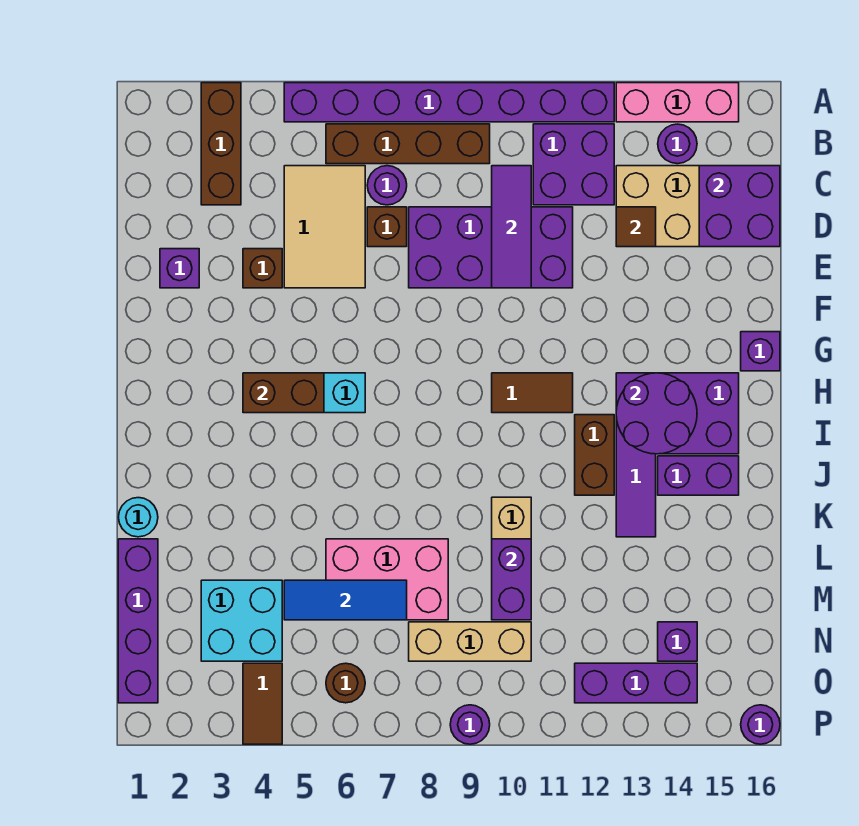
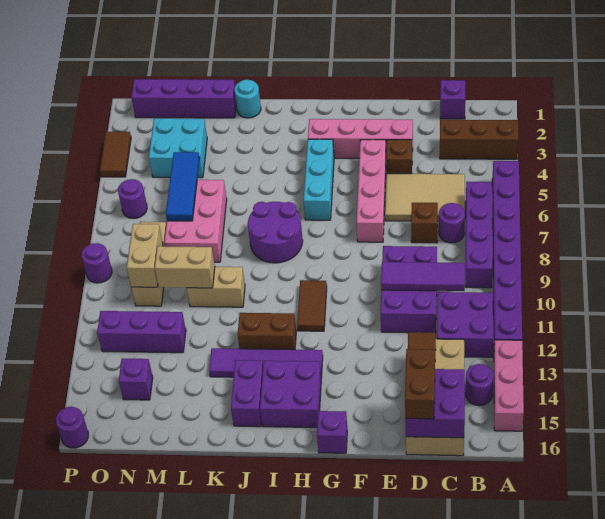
brown 1x4 brick [326,124,490,164] -> purple 1x4 brick [466,182,493,288]
purple 2x4 brick [409,207,573,288] -> purple 2x3 brick [381,246,437,333]
purple 1x1 brick [160,249,199,288] -> purple 1x1 brick moved to [440,80,465,119]
none -> pink 1x4 brick [308,119,413,158]
none -> pink 1x4 brick [357,140,386,242]
brown 1x2 brick [243,373,324,413] -> brown 1x2 brick moved to [405,349,435,419]
purple 2x2 round brick [616,373,697,454] -> purple 2x2 round brick moved to [248,202,303,263]
purple 1x2 brick [492,539,531,620] -> tan 1x2 brick [155,246,215,288]
none -> tan 1x2 brick [127,224,163,287]
brown 1x2 tile [243,663,282,744] -> brown 1x2 tile turned to [100,132,131,177]
brown 1x1 round brick [326,663,365,703] -> purple 1x1 round brick [118,179,147,219]
purple 1x3 brick [575,663,697,703] -> purple 1x3 brick turned to [97,311,186,353]

